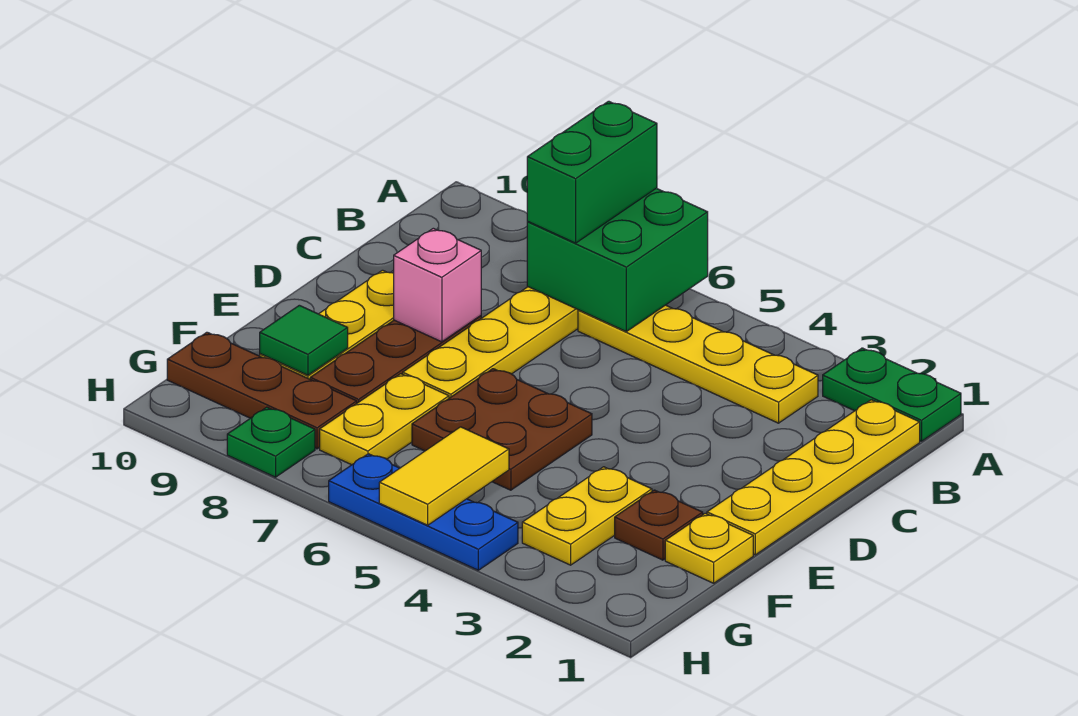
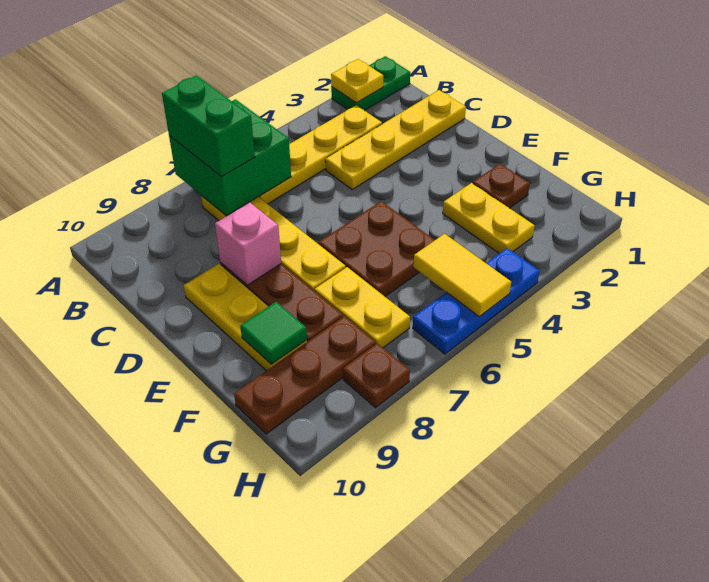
yellow 1x4 plate [707,400,920,555] -> yellow 1x4 plate turned to [325,90,466,190]
yellow 1x1 plate [665,513,753,583] -> yellow 1x1 plate moved to [331,59,383,103]
green 1x1 plate [227,407,315,477] -> brown 1x1 plate [343,343,410,408]

